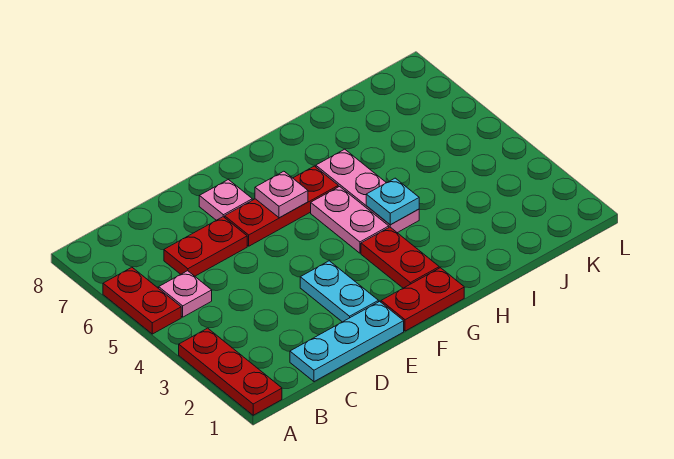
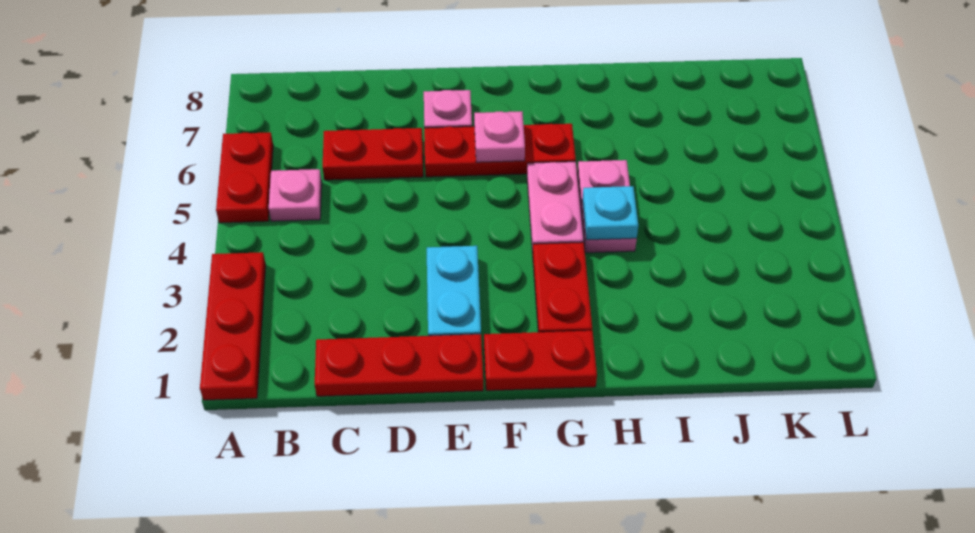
cyan 1x3 plate [290,301,404,382] -> red 1x3 plate [315,334,483,396]
pink 1x3 plate [316,149,419,233] -> pink 1x2 plate [577,160,637,253]

